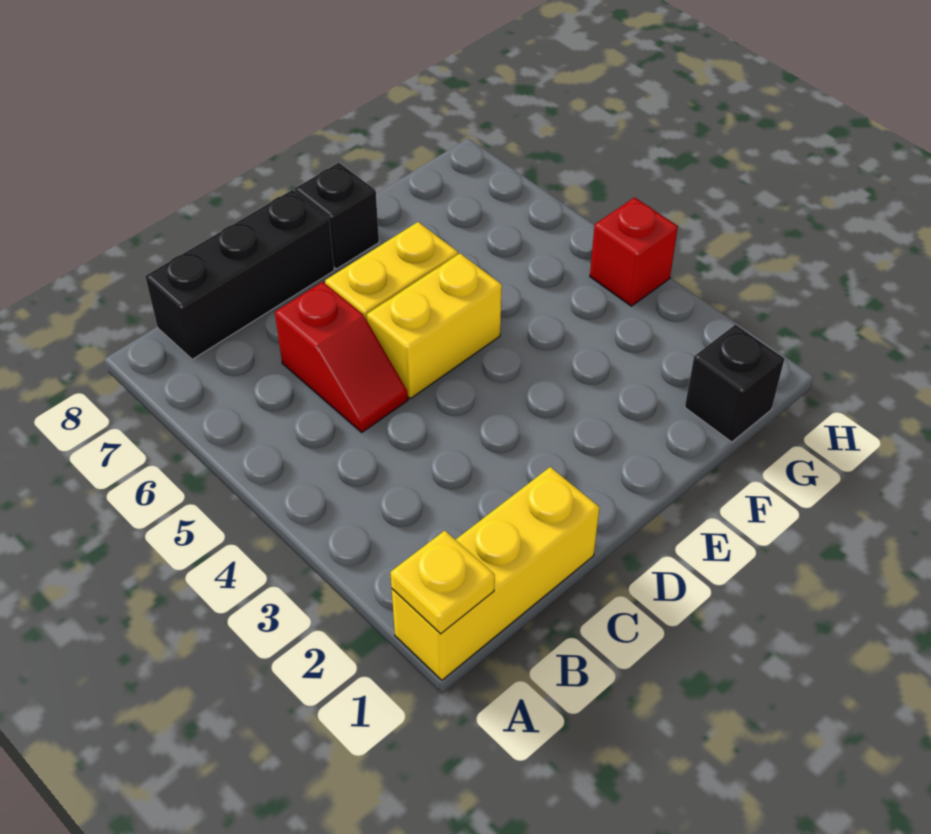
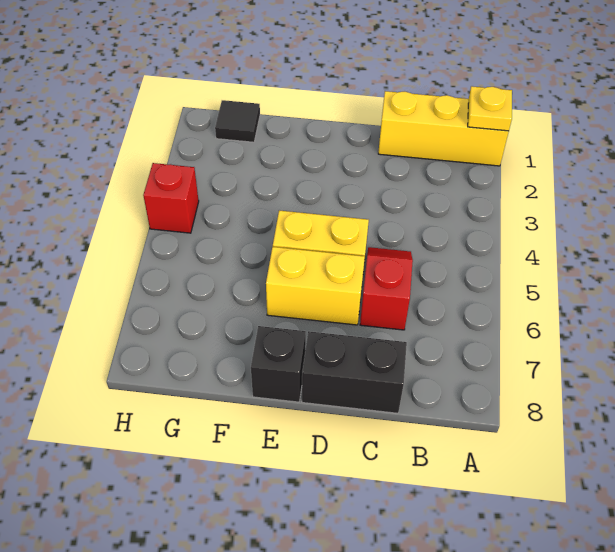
black 1x3 brick [145,190,334,359] -> black 1x2 brick [302,331,407,413]
black 1x1 brick [685,325,785,442] -> black 1x1 tile [215,100,260,142]

